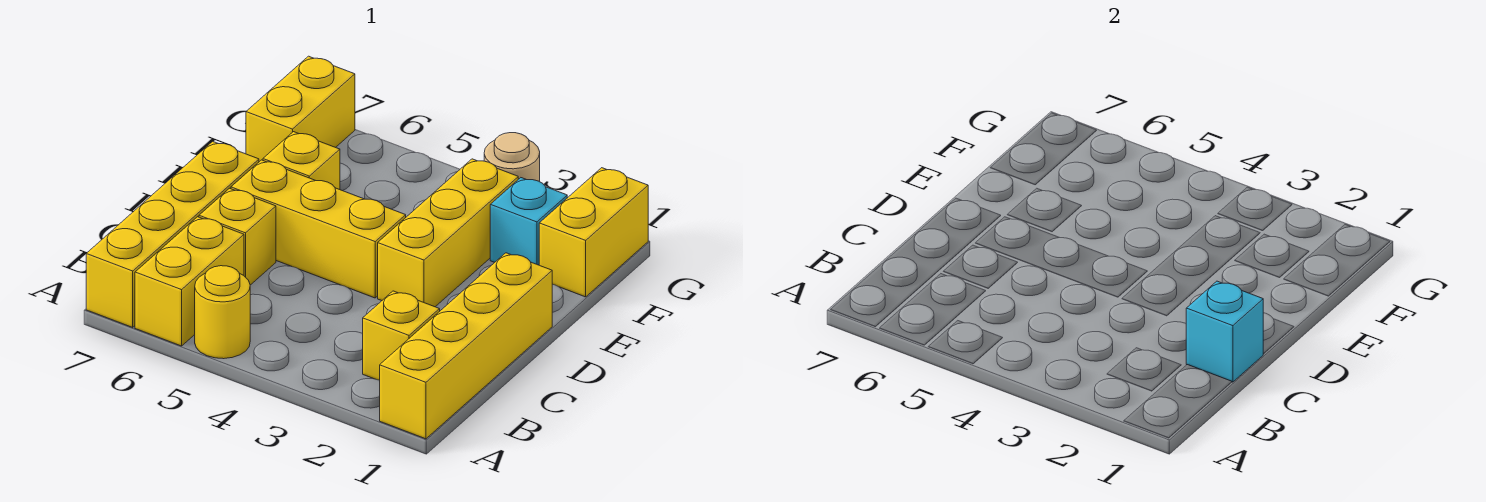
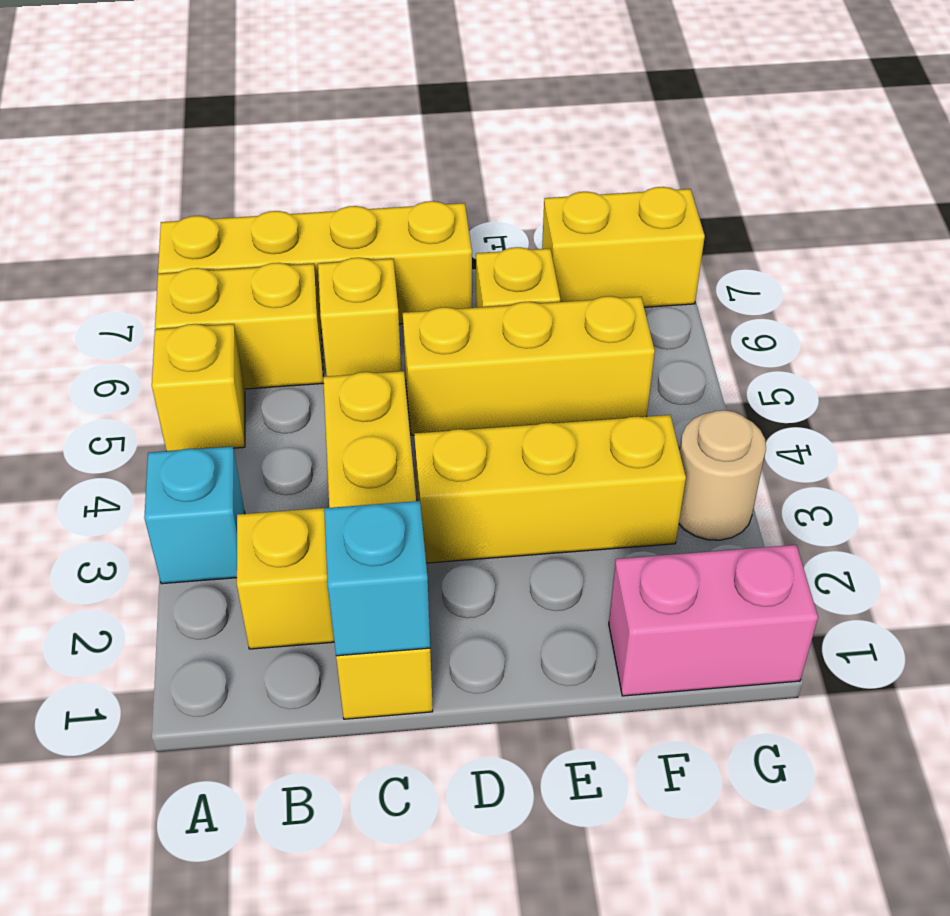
yellow 1x4 brick [380,253,552,439] -> yellow 1x4 brick turned to [323,371,433,719]
yellow 1x1 round brick [195,266,250,359] -> yellow 1x1 brick [152,324,245,451]
yellow 1x3 brick [231,160,406,298] -> yellow 1x3 brick turned to [403,296,655,435]
yellow 1x2 brick [539,168,648,297] -> pink 1x2 brick [609,545,818,696]
cyan 1x1 brick [490,178,567,265] -> cyan 1x1 brick moved to [144,446,245,584]

